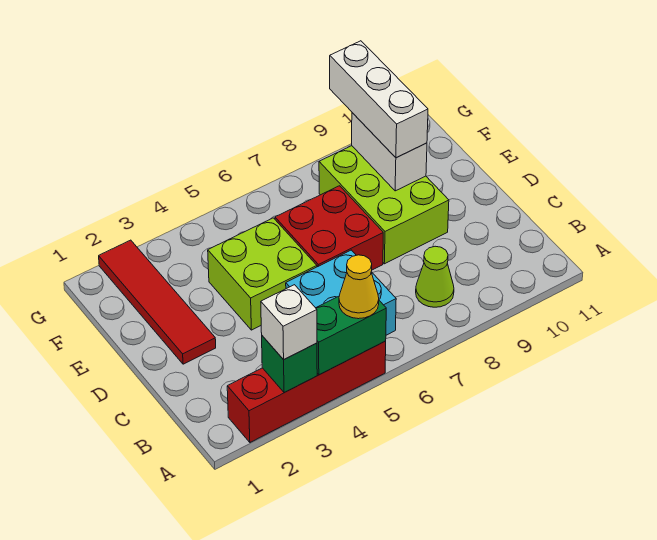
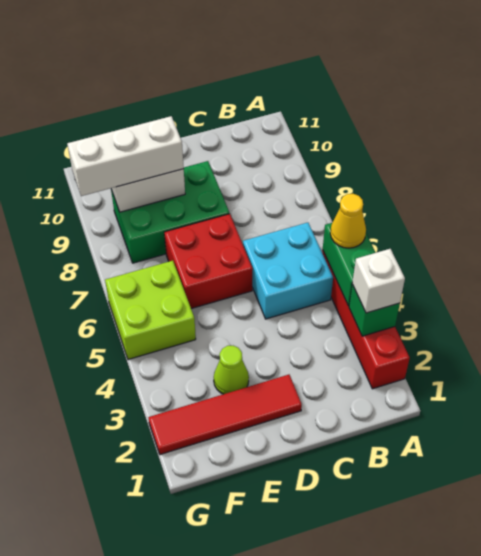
lime 1x1 cone [416,246,454,307] -> lime 1x1 cone moved to [214,346,249,394]
lime 2x2 brick [208,218,317,330] -> lime 2x2 brick moved to [105,261,196,360]
lime 2x3 brick [319,146,449,264] -> green 2x3 brick [111,161,229,263]

